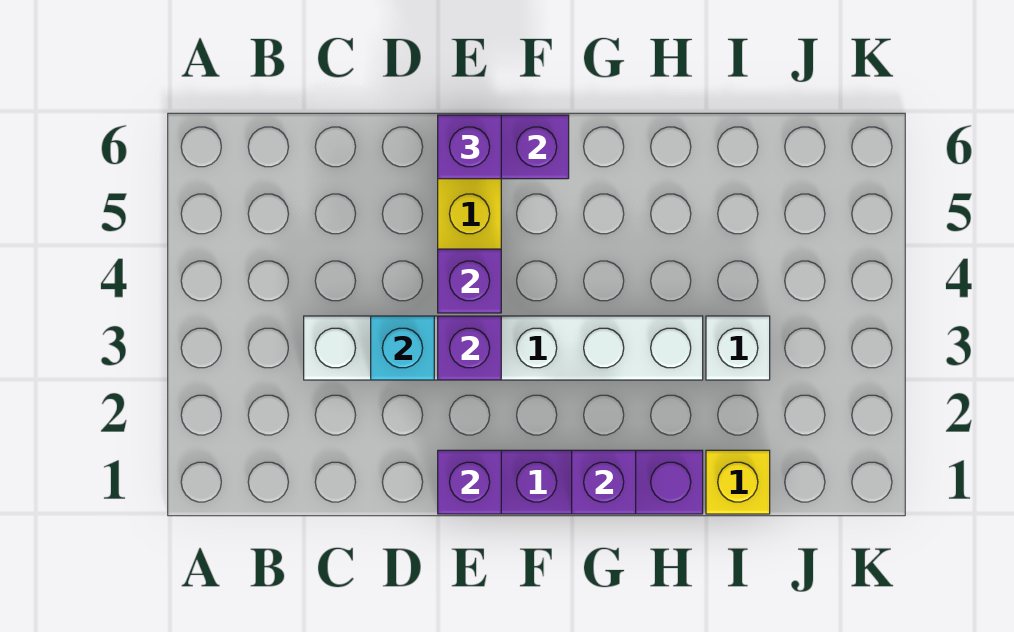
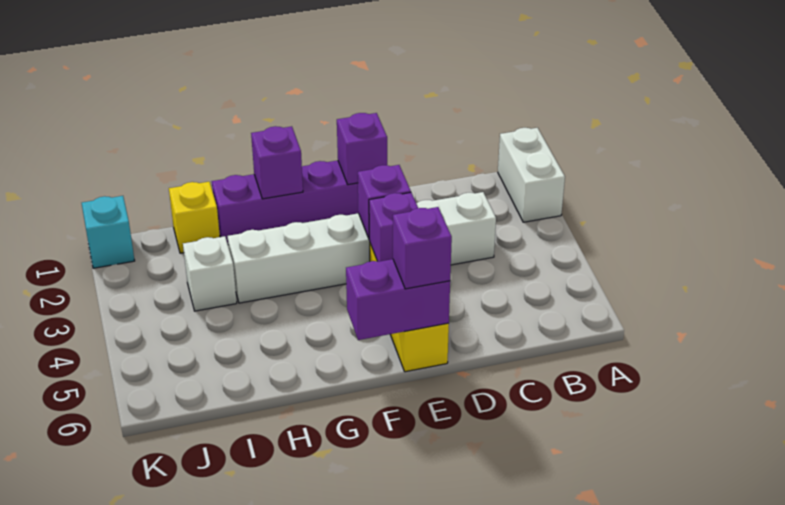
none -> white 1x2 brick [498,128,565,222]
cyan 1x1 brick [371,316,434,380] -> cyan 1x1 brick moved to [82,196,135,268]

